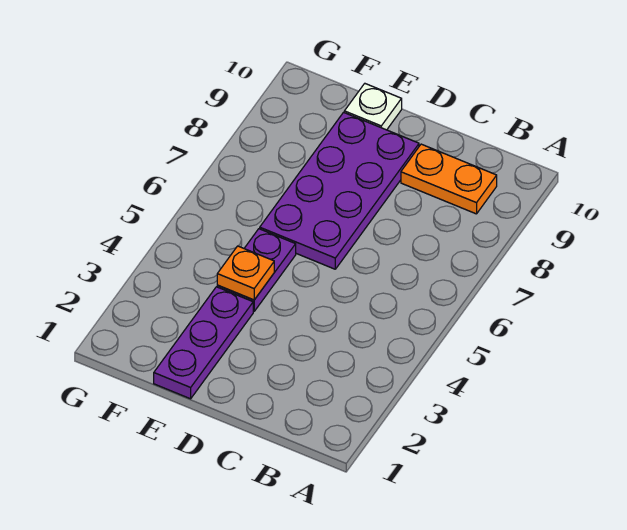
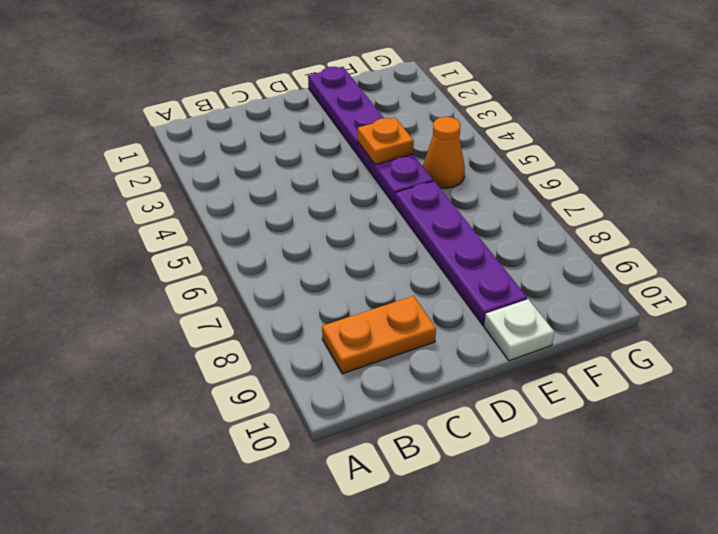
purple 2x4 plate [260,112,419,269] -> purple 1x4 plate [395,181,527,325]
none -> orange 1x1 cone [423,117,465,188]

